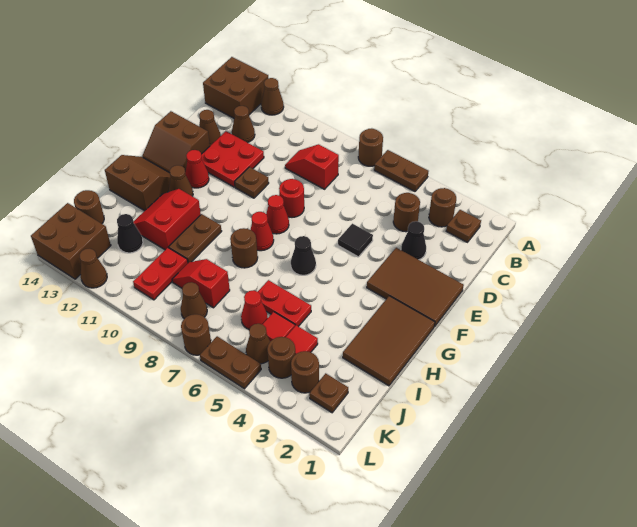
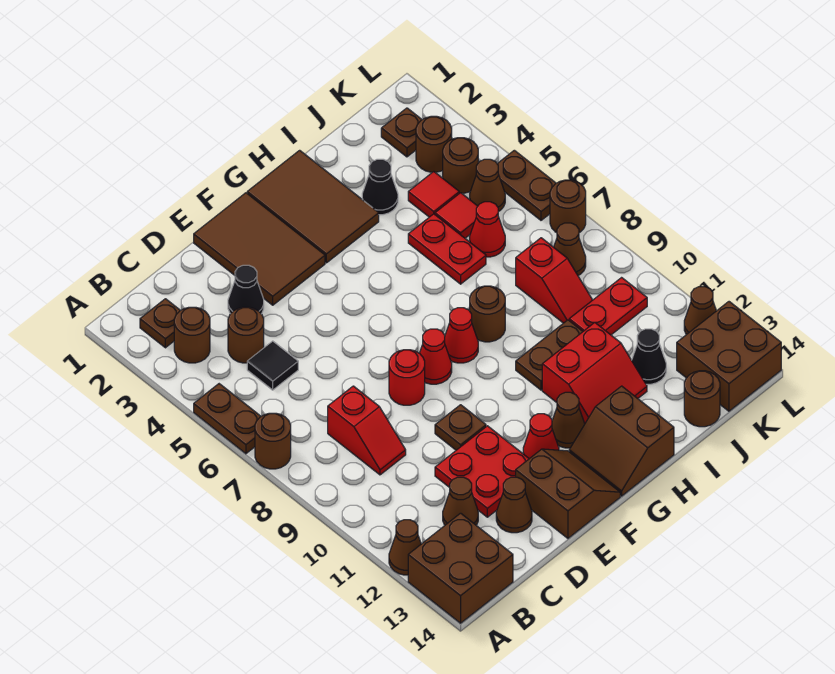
black 1x1 tile [338,224,373,257] -> black 1x1 tile moved to [247,341,298,390]
brown 2x3 tile [343,296,435,386] -> brown 2x3 tile turned to [247,150,379,263]
black 1x1 cone [291,236,316,275] -> black 1x1 cone moved to [362,159,398,215]

